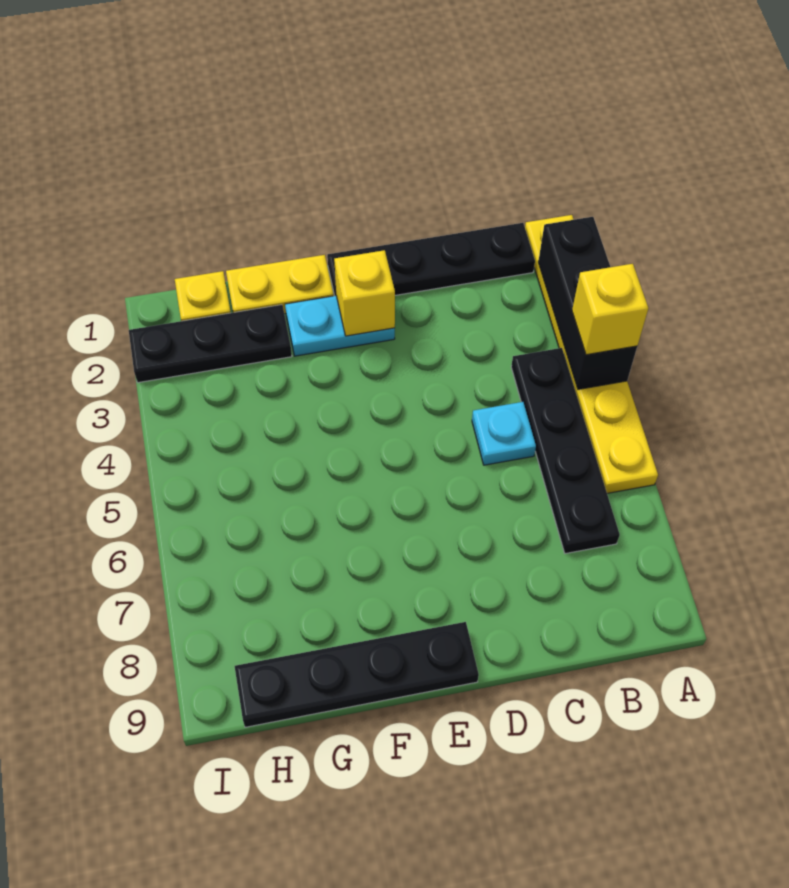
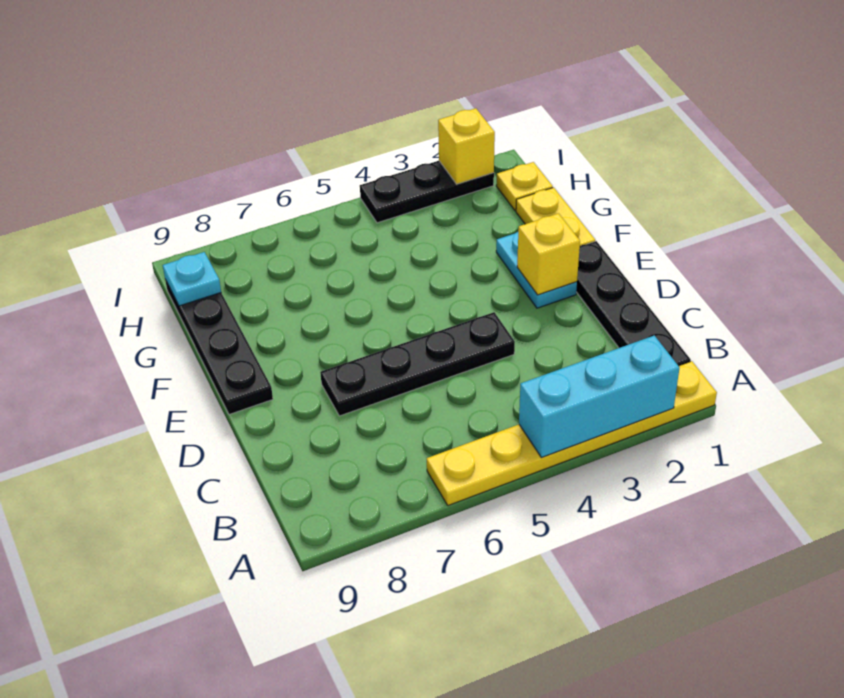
black 1x3 brick [538,217,637,389] -> cyan 1x3 brick [519,335,679,458]
yellow 1x1 brick [572,264,648,355] -> yellow 1x1 brick moved to [438,108,495,184]
black 1x4 plate [511,348,620,554] -> black 1x4 plate moved to [320,312,515,416]
cyan 1x1 plate [472,402,536,465] -> cyan 1x1 plate moved to [163,252,221,306]
black 1x3 plate [129,305,292,383] -> black 1x3 plate turned to [360,161,494,223]

